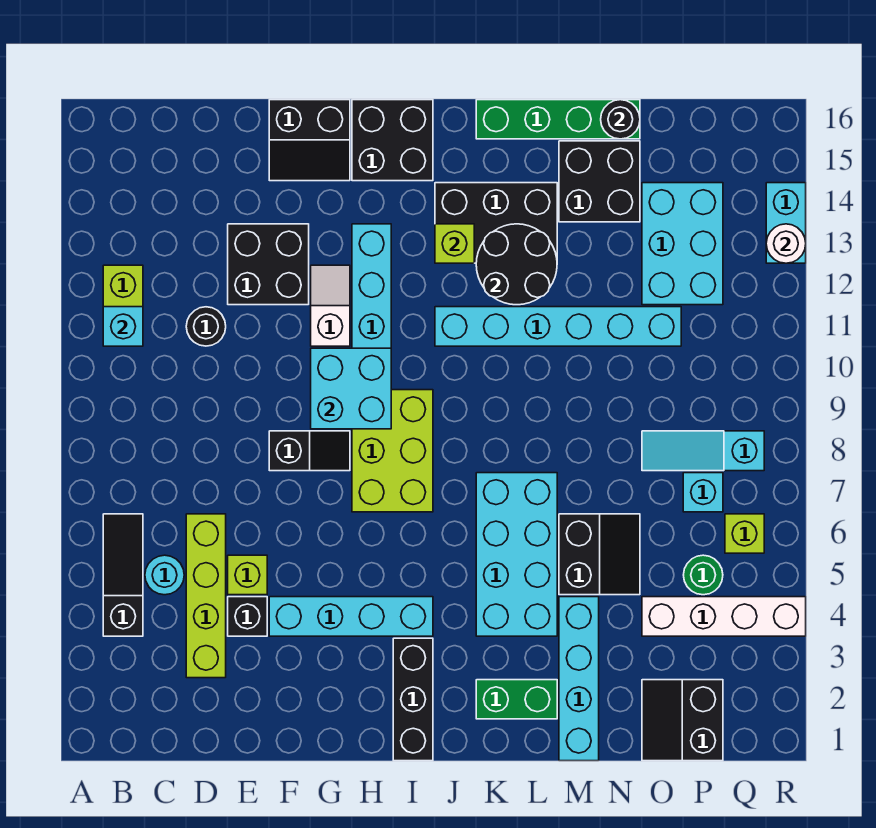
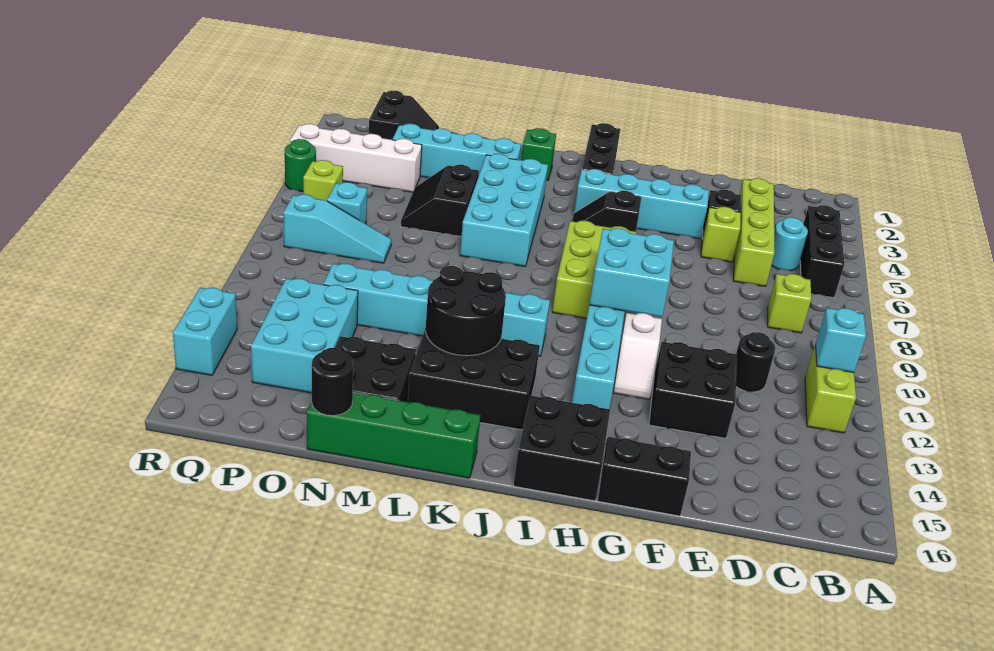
black 1x3 slope [103,514,143,636] -> black 1x3 brick [800,205,844,298]
black 1x2 slope [269,431,350,471] -> black 1x2 slope moved to [572,191,641,232]
lime 1x1 brick [435,224,474,263] -> lime 1x1 brick moved to [768,274,811,333]
green 1x2 brick [476,680,557,719] -> green 1x1 brick [521,128,556,180]
cyan 1x4 brick [559,597,599,761] -> cyan 1x4 brick turned to [392,124,521,178]
green 1x1 round brick [684,555,723,595] -> green 1x1 round brick moved to [285,139,316,191]
white 1x1 round brick [766,224,806,263] -> none

